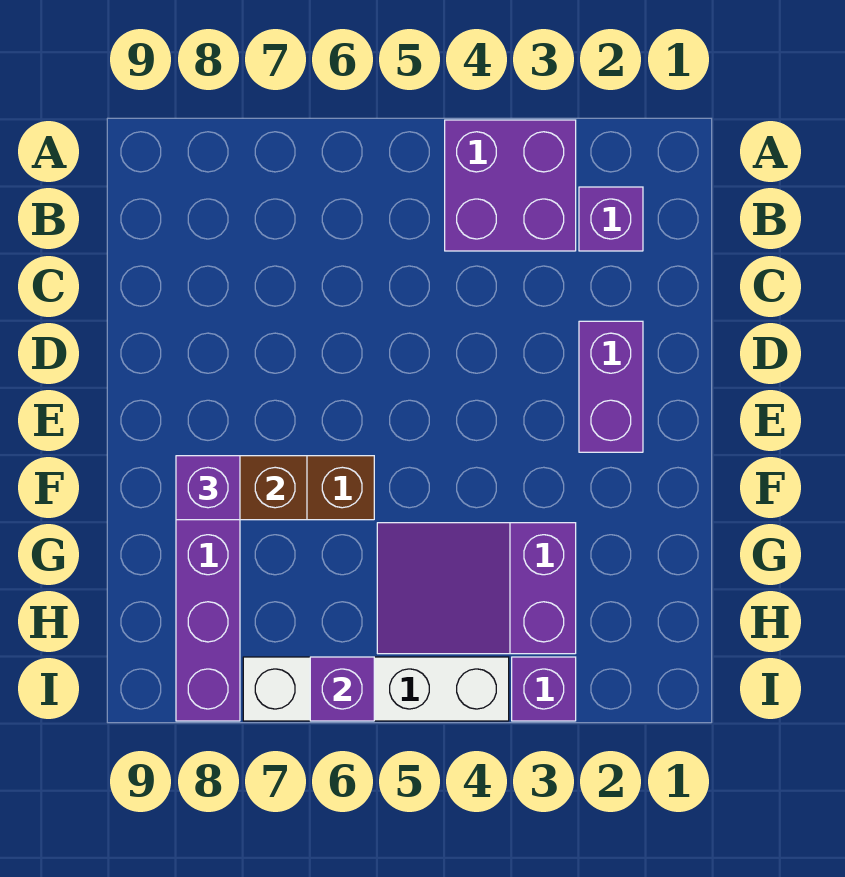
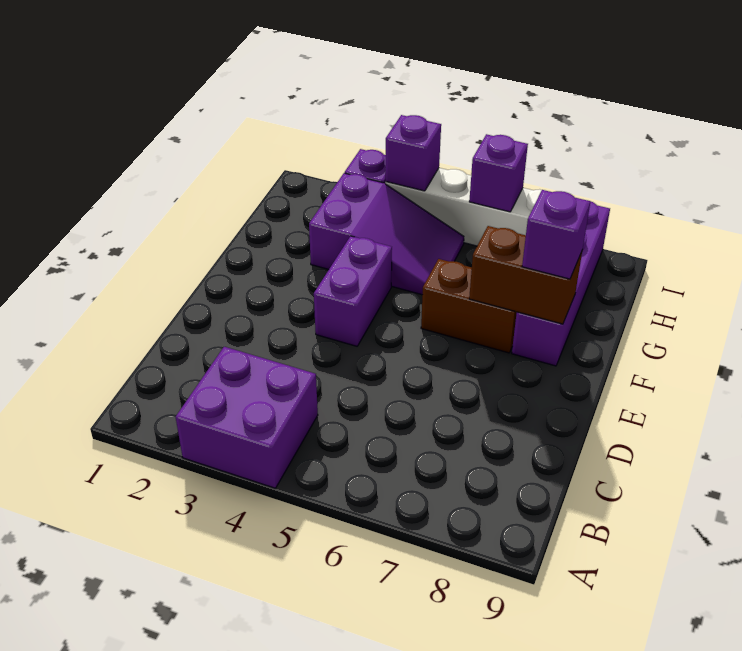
purple 1x1 brick [579,187,643,251] -> purple 1x1 brick moved to [385,115,441,191]
purple 1x2 brick [579,321,643,452] -> purple 1x2 brick moved to [314,236,392,346]

